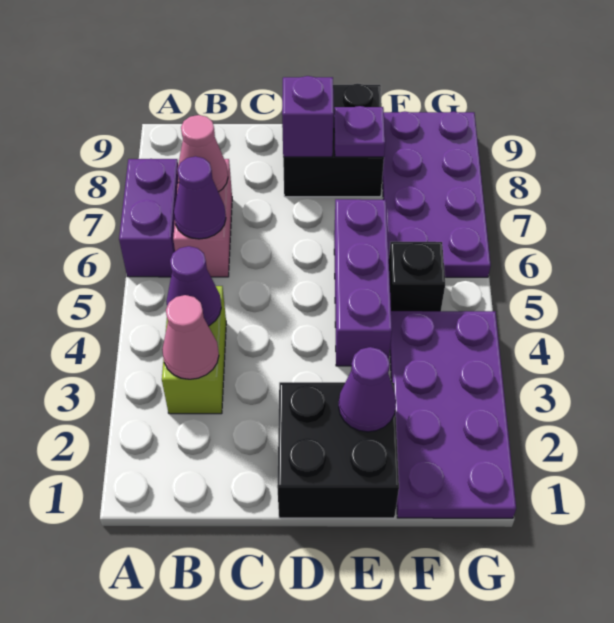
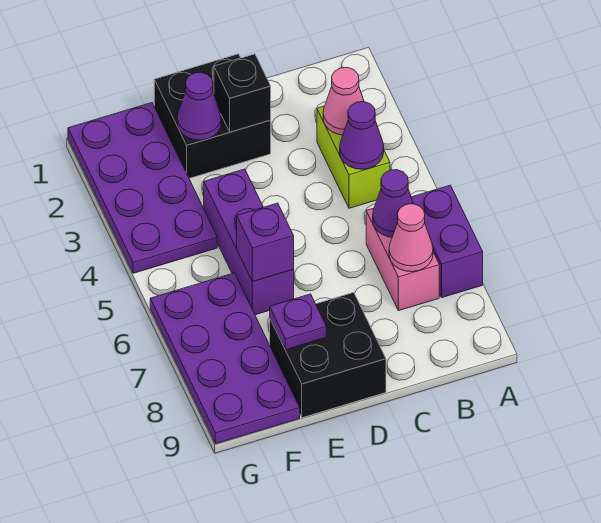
purple 1x1 brick [282,76,334,157] -> purple 1x1 brick moved to [237,203,294,282]
black 1x1 brick [389,242,445,311] -> black 1x1 brick moved to [214,54,271,132]

